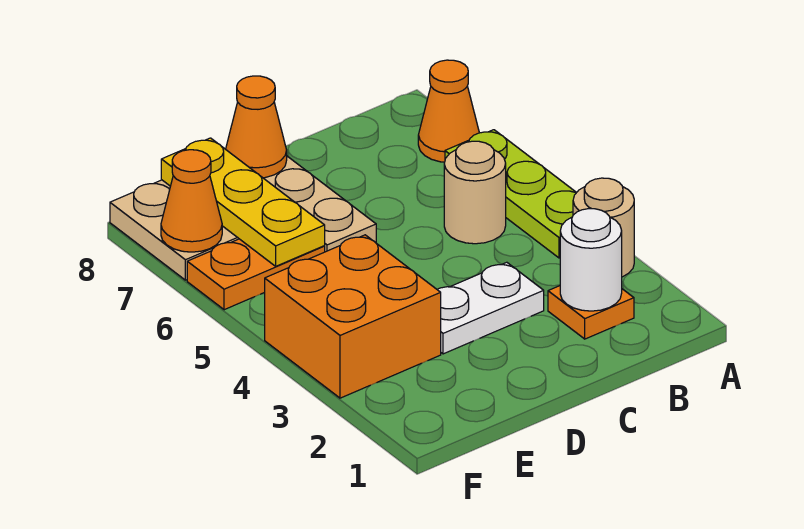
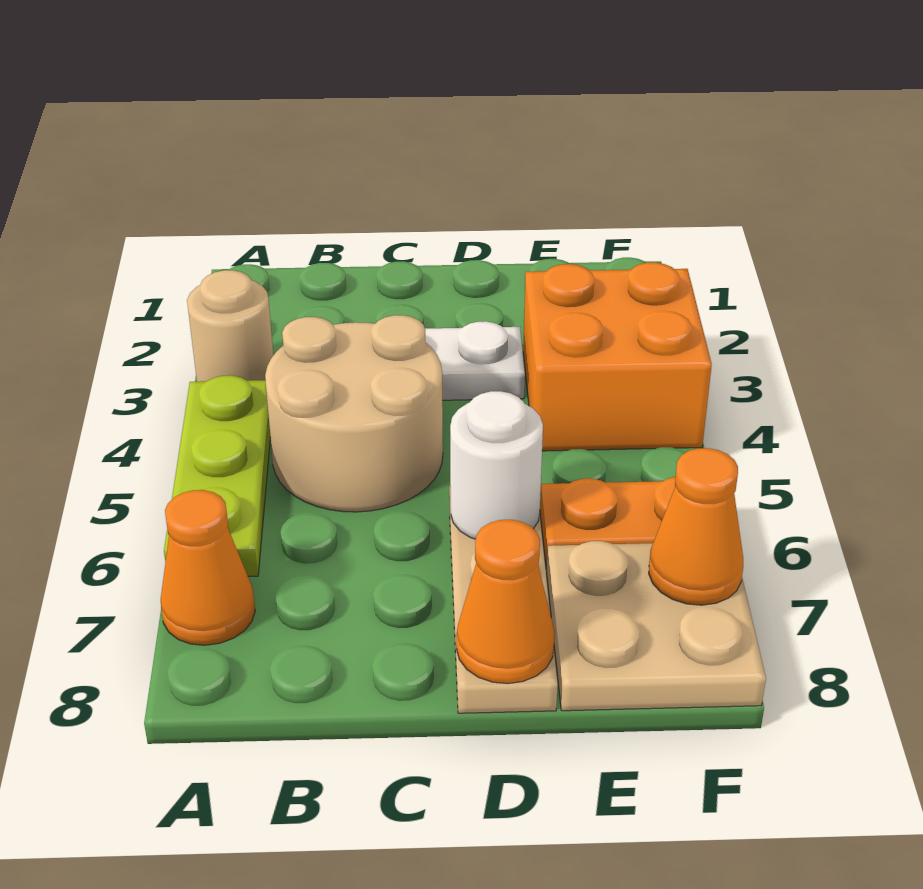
orange 1x1 plate [548,286,634,339] -> none
white 1x1 round brick [560,209,622,311] -> white 1x1 round brick moved to [450,391,543,539]
tan 1x1 round brick [444,141,506,244] -> tan 2x2 round brick [265,315,443,512]
yellow 1x3 plate [161,138,325,266] -> none

